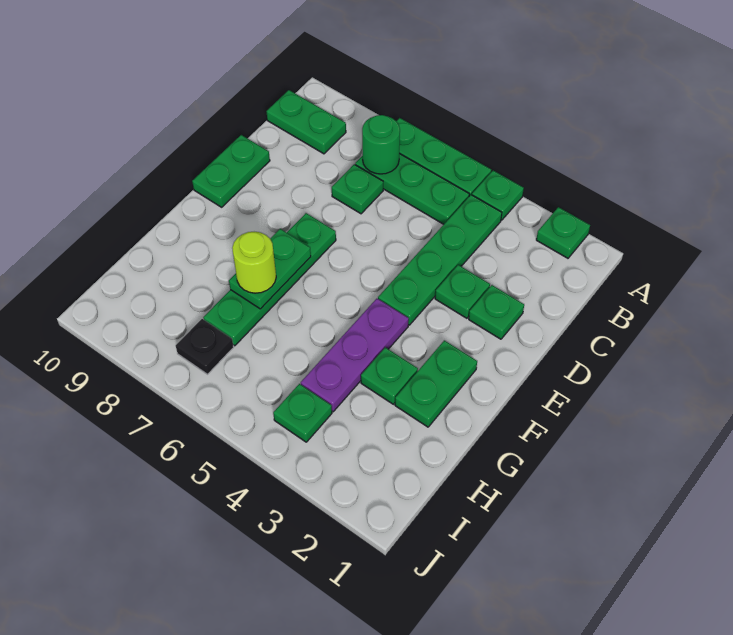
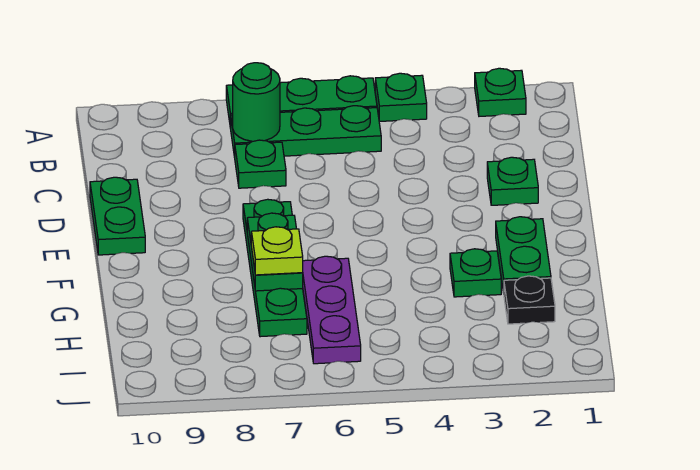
green 1x4 plate [378,195,502,325] -> none
green 1x2 plate [266,90,346,154] -> none
green 1x1 plate [435,265,490,318] -> none
purple 1x3 plate [301,299,409,412] -> purple 1x3 plate moved to [303,256,361,364]
lime 1x1 round brick [232,232,276,293] -> lime 1x1 plate [251,227,303,275]
green 1x1 plate [273,384,332,442] -> none
black 1x1 plate [176,319,234,374] -> black 1x1 plate moved to [504,276,555,324]

